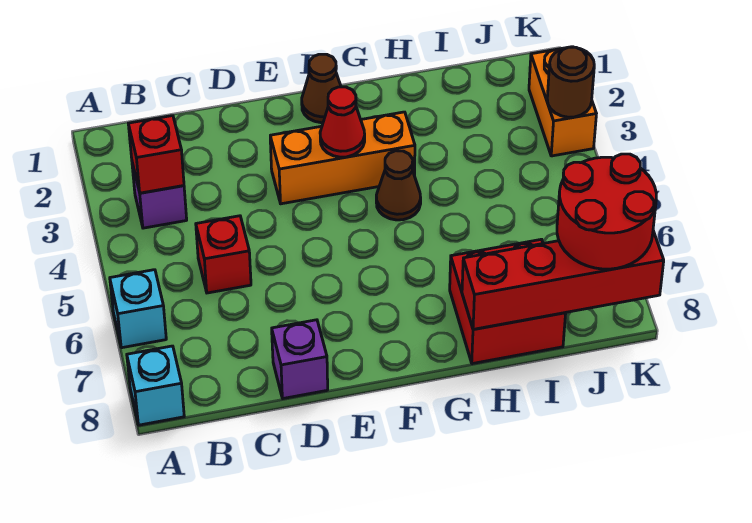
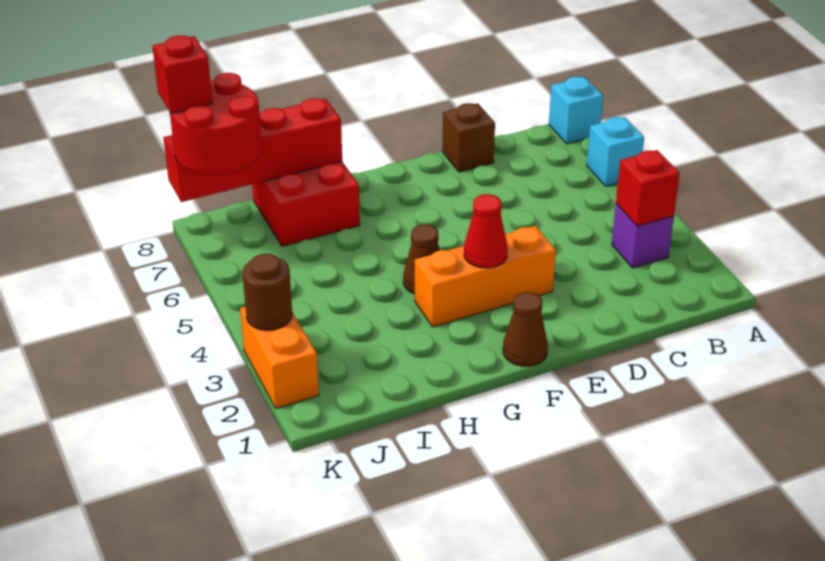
red 1x1 brick [196,216,251,293] -> red 1x1 brick moved to [152,35,212,113]
purple 1x1 brick [272,320,328,399] -> brown 1x1 brick [442,103,495,172]

